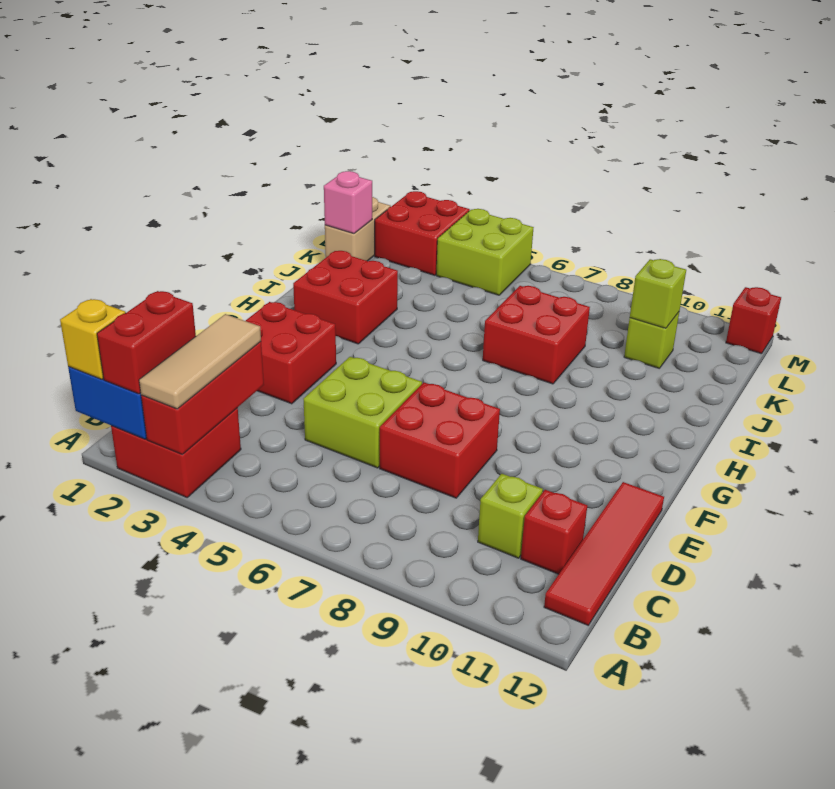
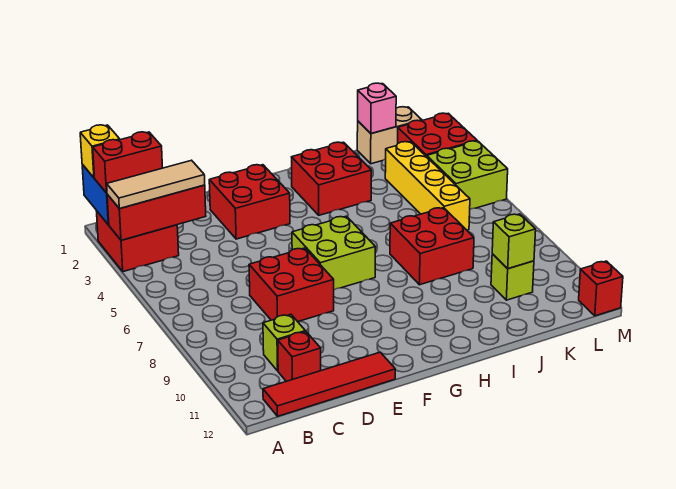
lime 2x2 brick [304,357,422,468] -> lime 2x2 brick moved to [292,216,375,290]
none -> yellow 1x4 brick [385,142,470,230]

